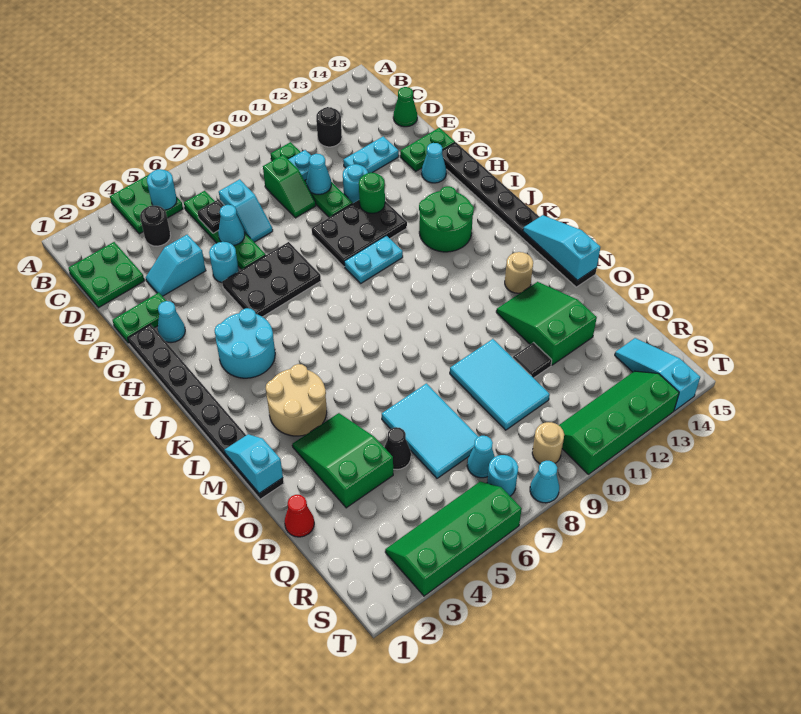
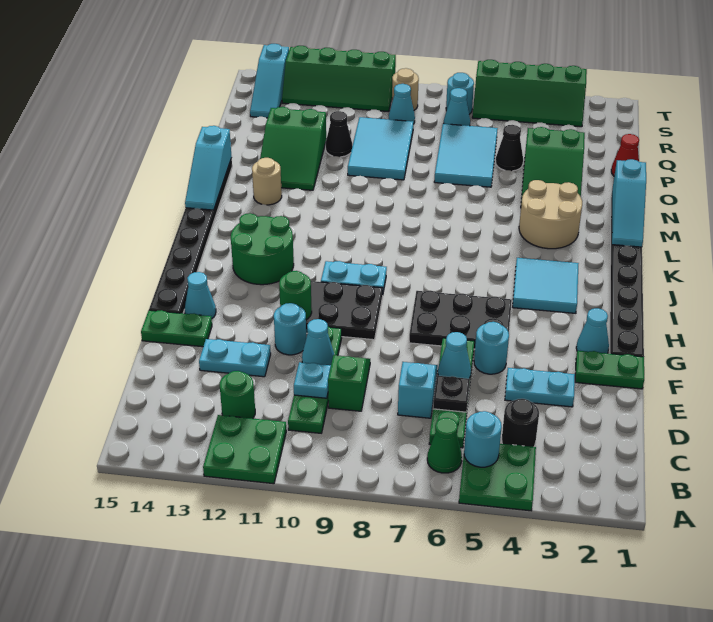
green 2x2 plate [69,242,145,308] -> green 2x2 plate moved to [203,415,286,484]
black 1x1 round brick [316,107,342,147] -> green 1x1 round brick [220,371,255,418]
green 1x1 cone [393,87,417,127] -> green 1x1 cone moved to [427,418,462,473]
cyan 1x2 slope [146,234,206,296] -> cyan 1x2 plate [505,368,575,407]
cyan 2x2 round brick [215,308,275,378] -> cyan 2x2 tile [513,258,579,313]
cyan 1x2 slope [224,434,283,493] -> cyan 1x3 slope [612,159,646,247]
black 1x1 tile [513,343,552,378] -> black 1x1 cone [326,111,352,157]
cyan 1x1 cone [530,461,559,503] -> cyan 1x1 cone moved to [389,84,415,124]

